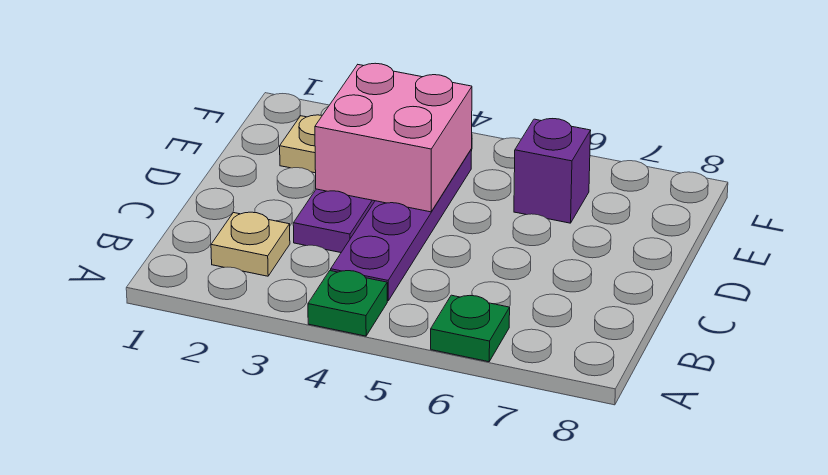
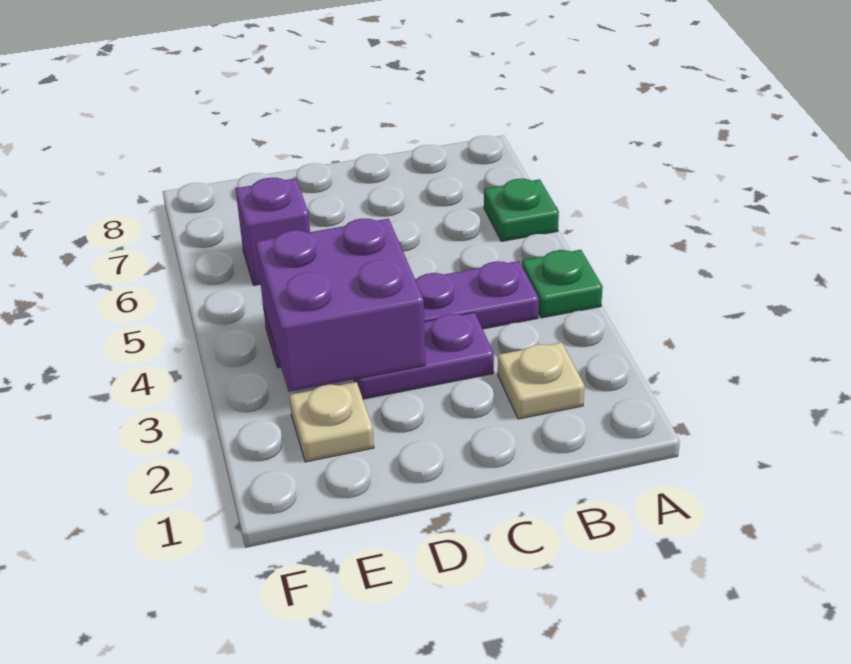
pink 2x2 brick [315,63,472,212] -> purple 2x2 brick [256,218,425,392]

